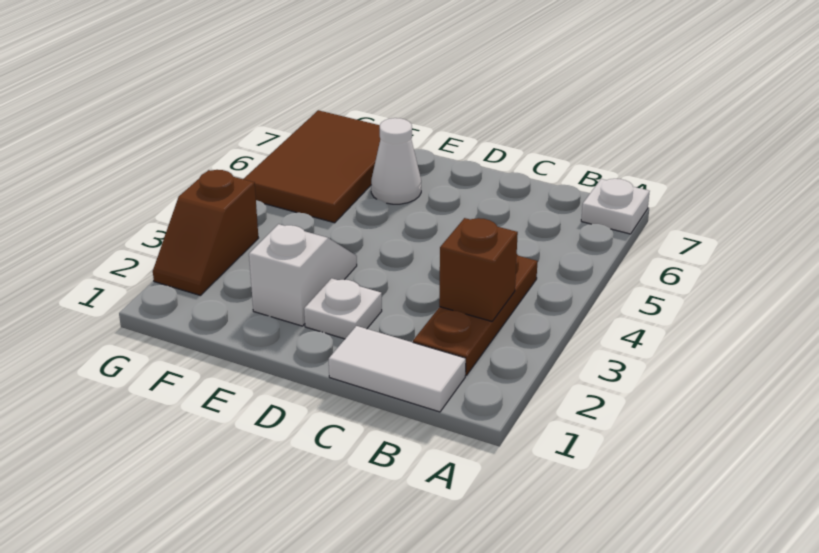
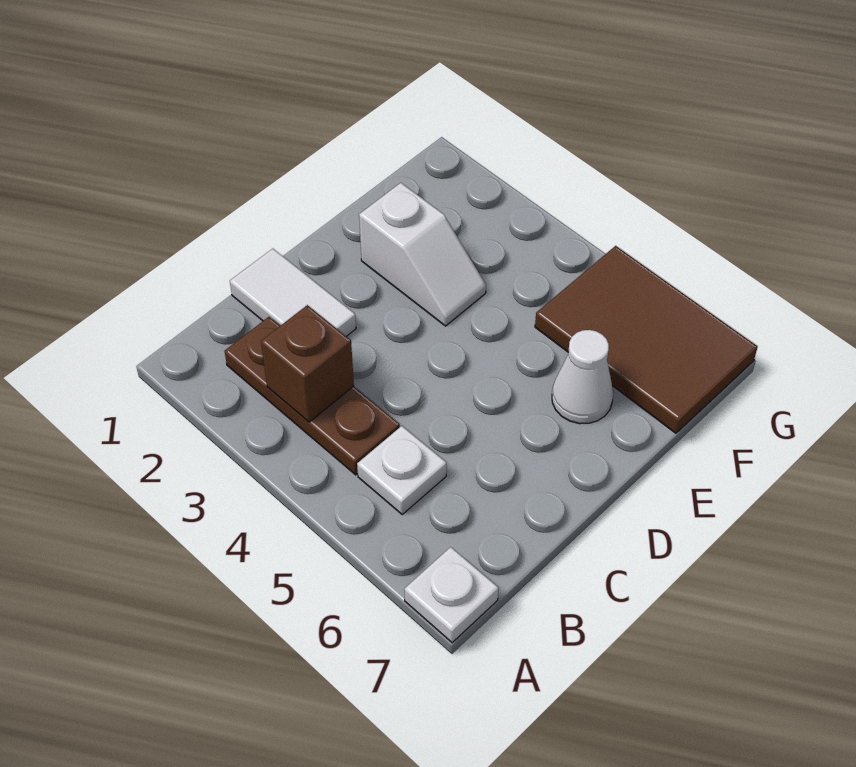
white 1x2 tile [329,326,466,412] -> white 1x2 tile turned to [230,249,356,336]
white 1x1 plate [304,278,382,339] -> white 1x1 plate moved to [357,426,447,514]
brown 1x2 slope [153,170,258,295] -> none

